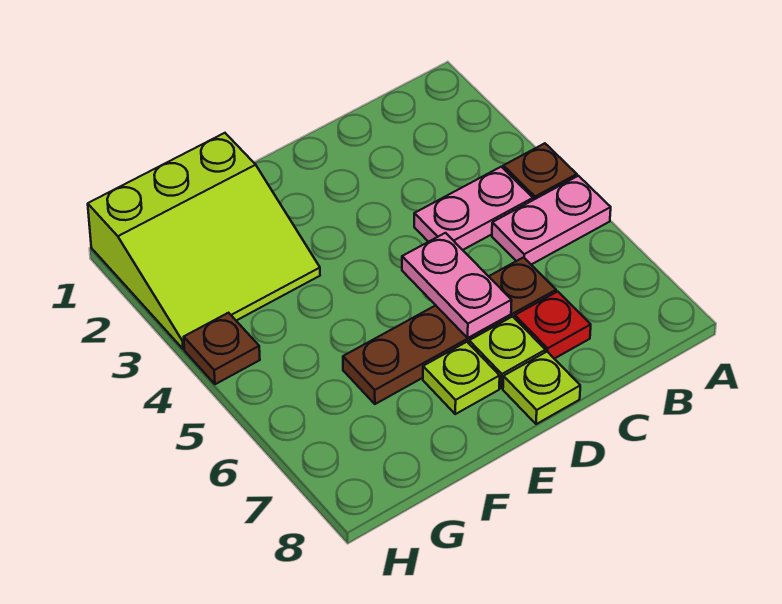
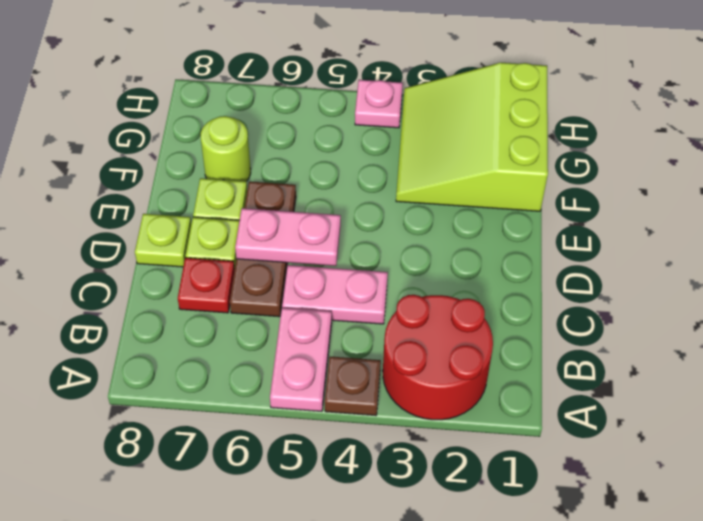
none -> red 2x2 round brick [383,295,493,420]
pink 1x2 plate [414,167,533,250] -> pink 1x2 plate turned to [282,265,388,324]
brown 1x4 plate [343,257,556,404] -> brown 1x3 plate [230,182,296,317]
none -> lime 1x1 round brick [201,116,251,181]
brown 1x1 plate [184,313,260,384] -> pink 1x1 plate [355,80,403,128]

